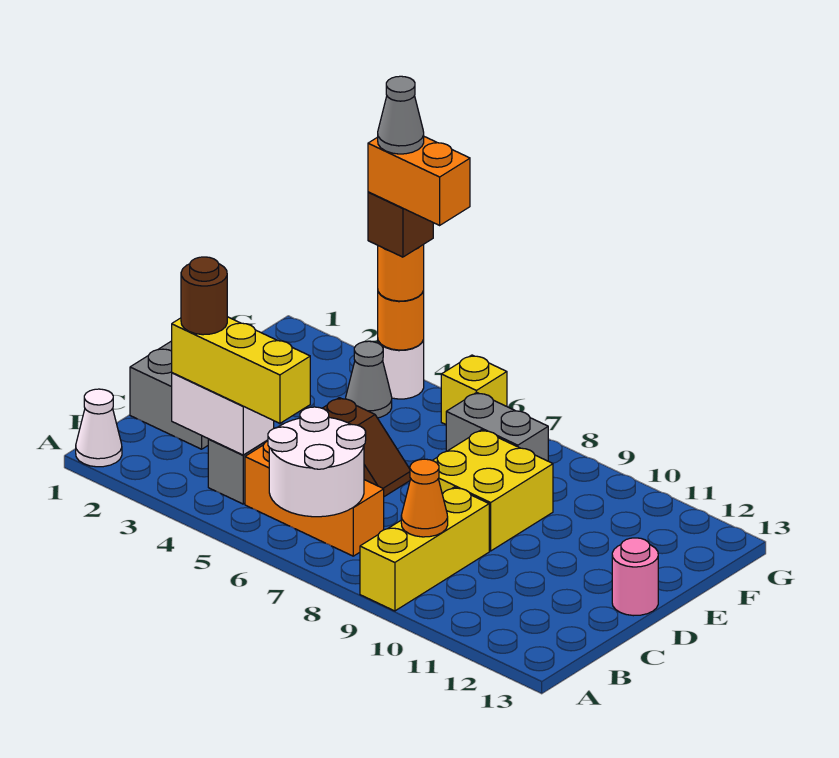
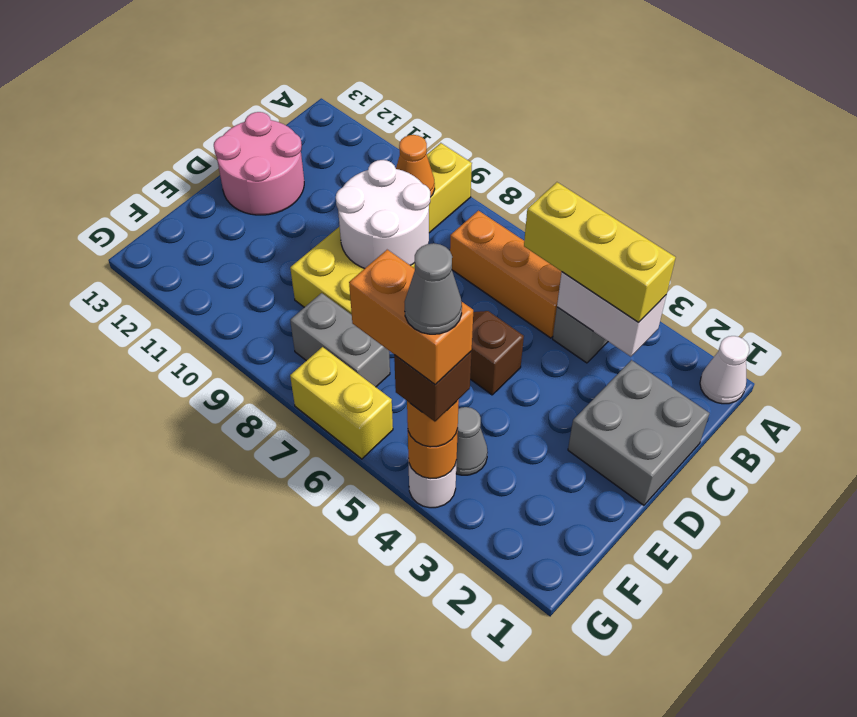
white 2x2 round brick [268,407,366,517] -> white 2x2 round brick moved to [336,160,430,269]
brown 1x1 round brick [181,257,227,335] -> none
pink 1x1 round brick [612,538,658,616] -> pink 2x2 round brick [214,112,304,215]
yellow 1x1 brick [441,355,507,424] -> yellow 1x2 brick [290,347,393,459]

